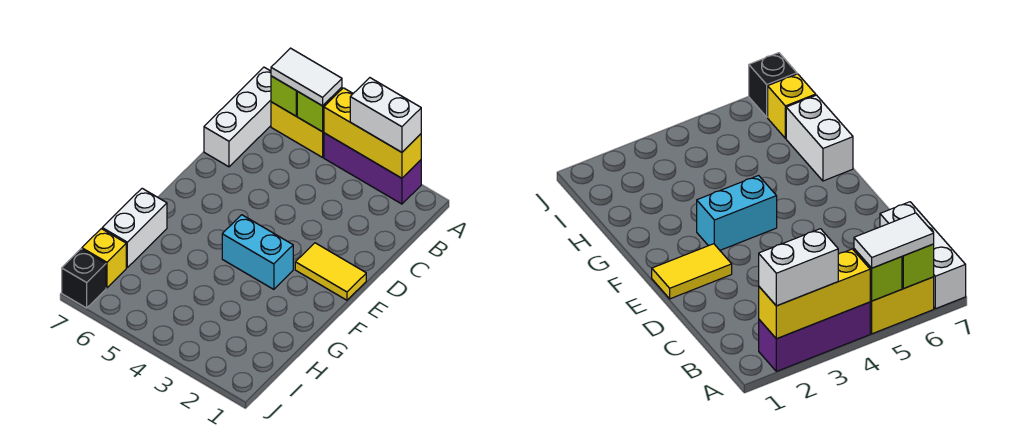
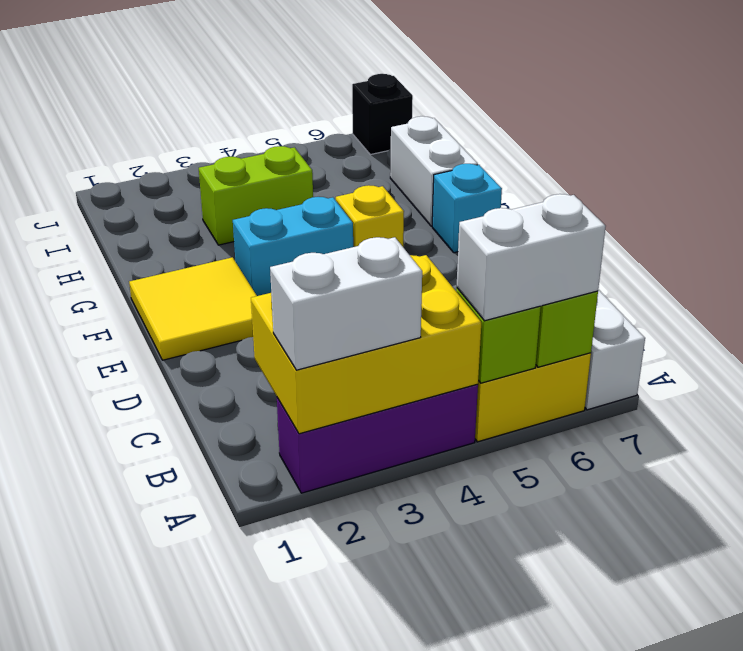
yellow 1x3 brick [324,88,421,178] -> yellow 2x3 brick [251,255,481,434]
white 1x2 tile [271,48,342,106] -> white 1x2 brick [457,194,606,321]
yellow 1x2 tile [295,243,366,300] -> yellow 2x2 tile [129,257,257,360]
none -> cyan 1x1 brick [432,164,502,253]
none -> lime 1x2 brick [199,146,313,245]
yellow 1x1 brick [82,229,126,288] -> yellow 1x1 brick moved to [336,185,404,247]

